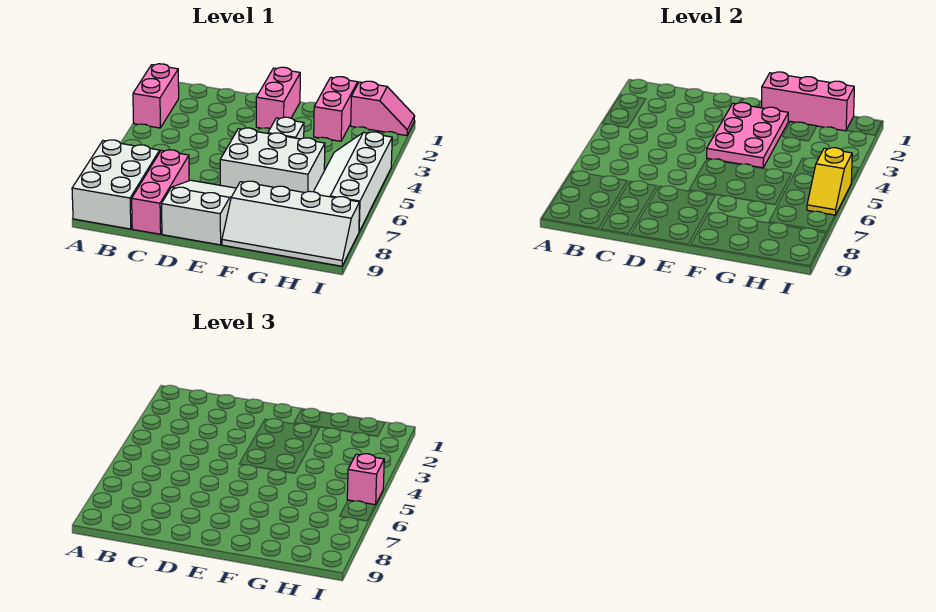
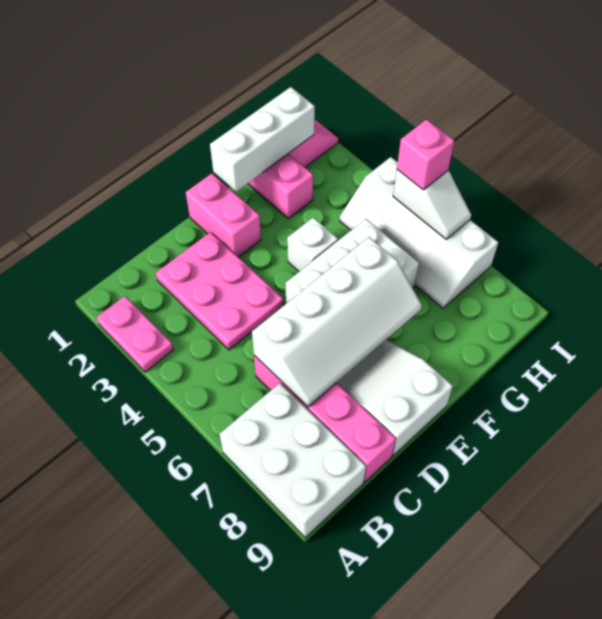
pink 1x2 brick [133,64,179,128] -> pink 1x2 plate [97,296,174,372]
pink 1x3 brick [132,150,189,234] -> pink 1x4 brick [254,355,396,482]
pink 2x3 plate [707,103,788,168] -> pink 2x3 plate moved to [156,232,284,350]
pink 1x3 brick [762,72,854,131] -> white 1x3 brick [210,87,315,192]
white 2x4 slope [222,181,360,266] -> white 2x4 slope moved to [252,237,422,407]
yellow 1x2 slope [807,148,852,215] -> white 1x2 slope [393,170,471,239]

